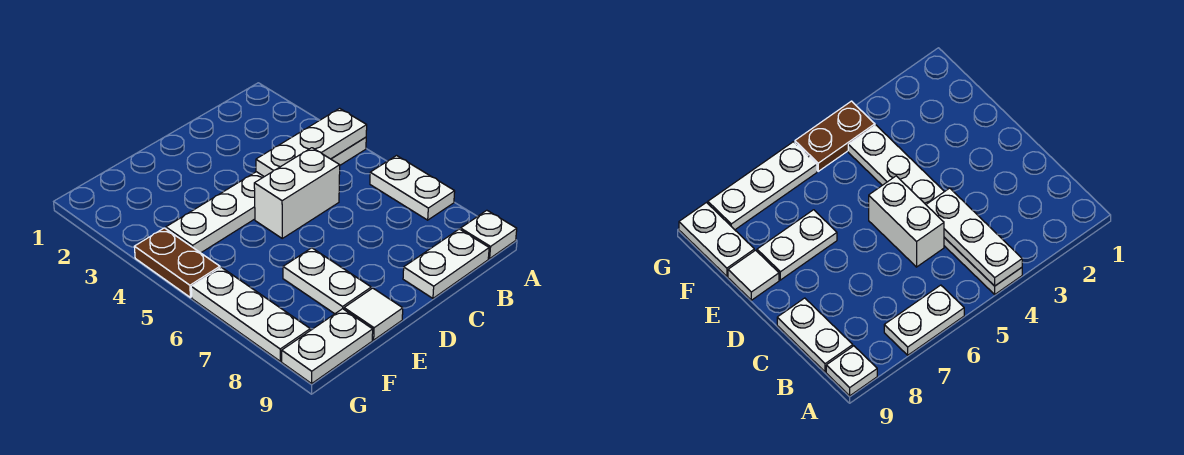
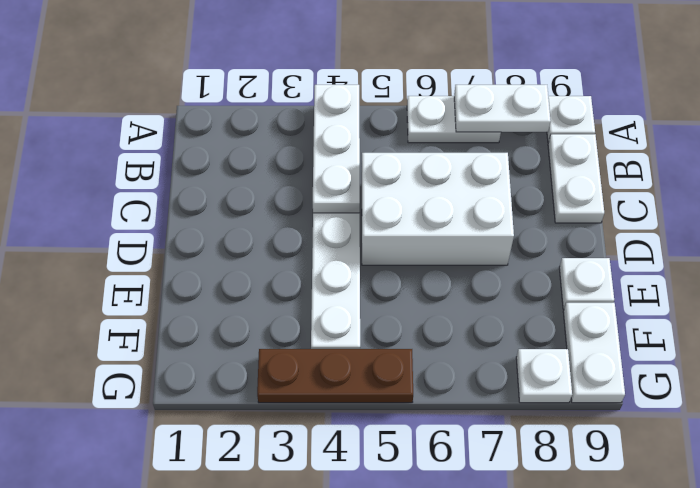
white 1x2 brick [254,148,340,238] -> white 2x3 brick [362,153,514,265]
white 1x2 plate [283,248,371,314] -> white 1x2 plate moved to [454,85,551,132]
white 1x1 tile [344,288,403,340] -> white 1x1 plate [559,258,614,309]
brown 1x2 plate [134,228,220,297] -> brown 1x3 plate [257,349,413,403]
white 1x3 plate [191,267,310,361] -> white 1x1 plate [516,349,572,403]

